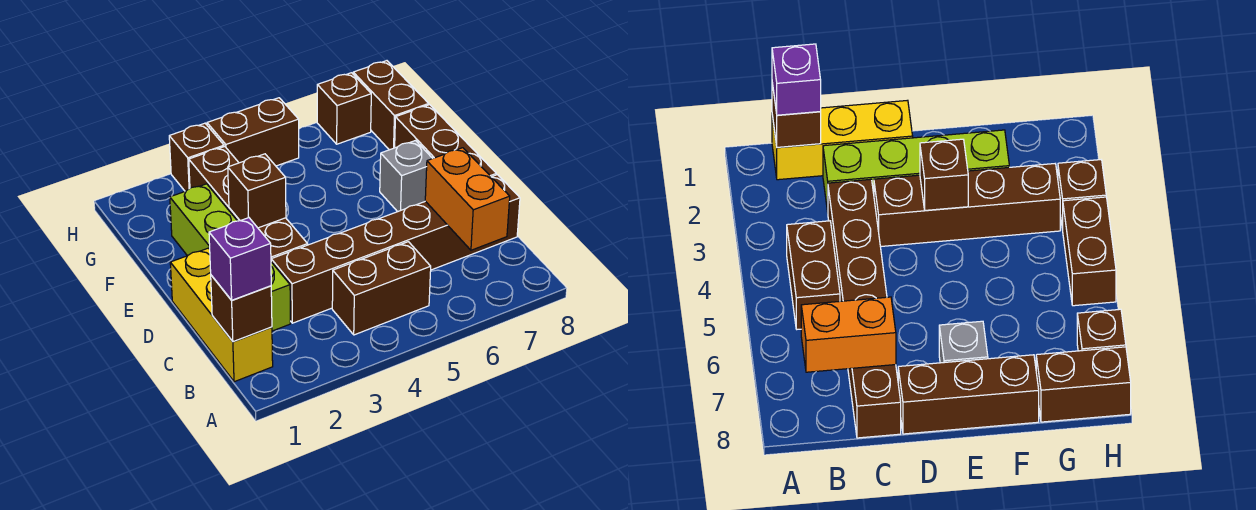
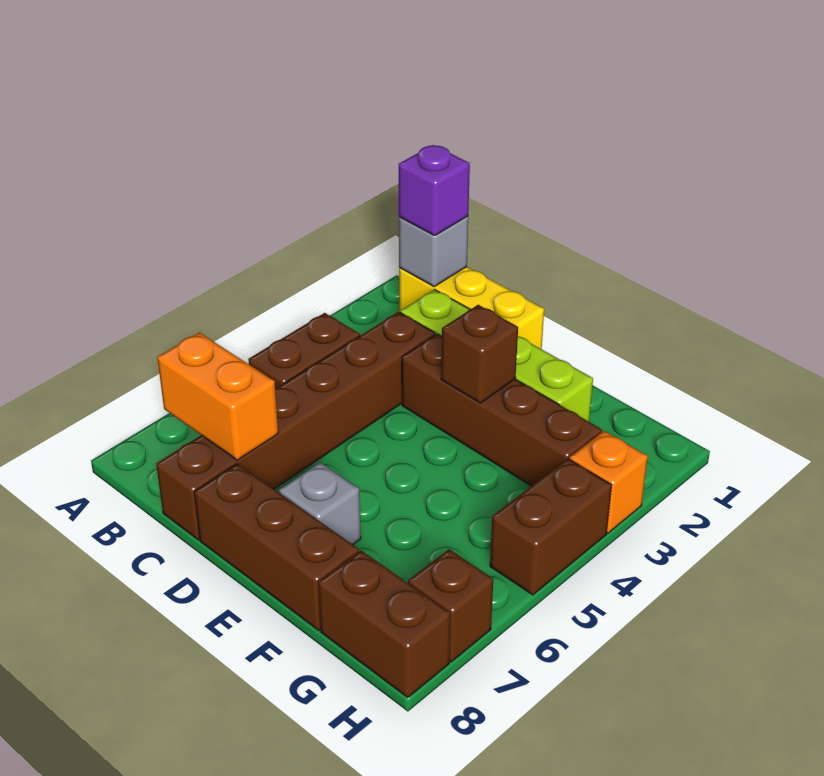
brown 1x1 brick [211,275,272,342] -> grey 1x1 brick [399,216,468,286]
brown 1x1 brick [169,123,224,191] -> orange 1x1 brick [569,431,648,533]

